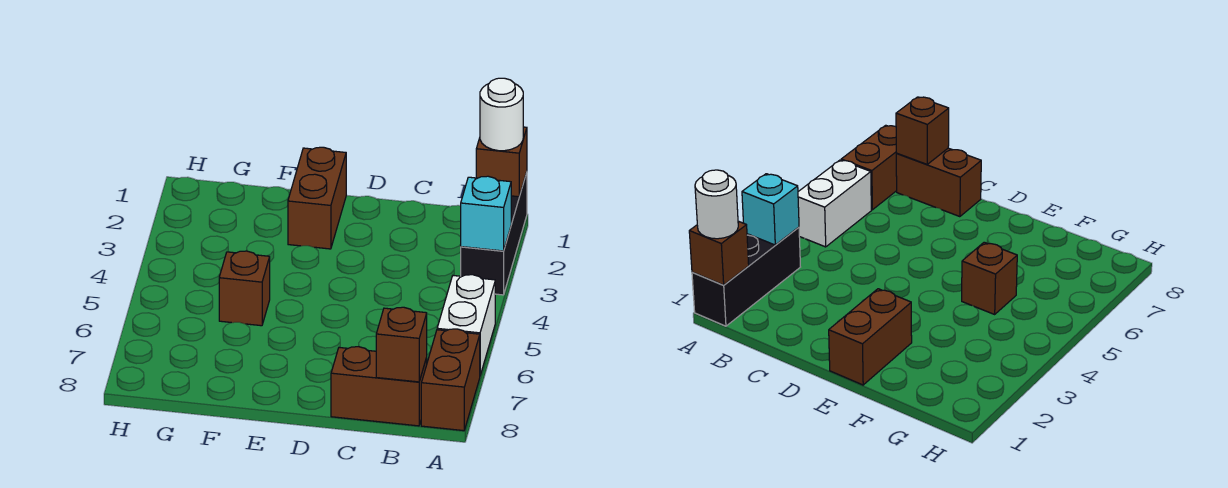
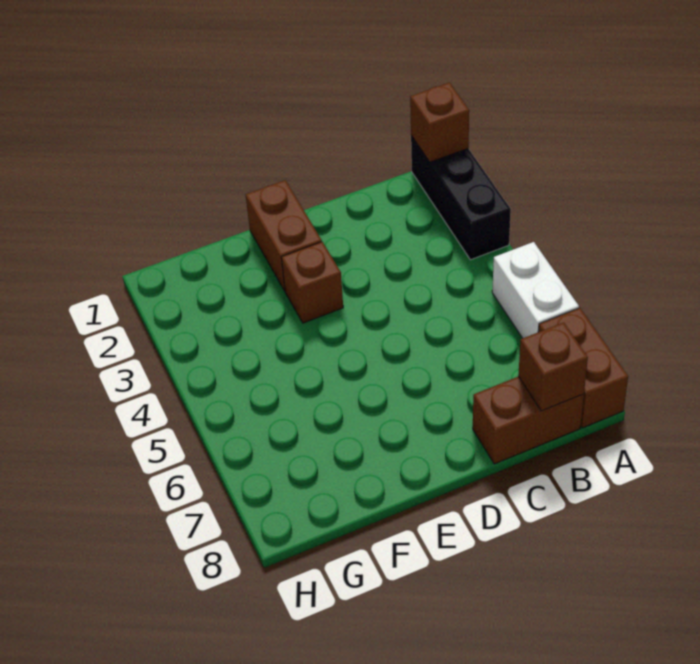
white 1x1 round brick [480,78,523,151] -> none
cyan 1x1 brick [461,176,511,251] -> none
brown 1x1 brick [219,251,270,326] -> brown 1x1 brick moved to [281,242,343,323]

